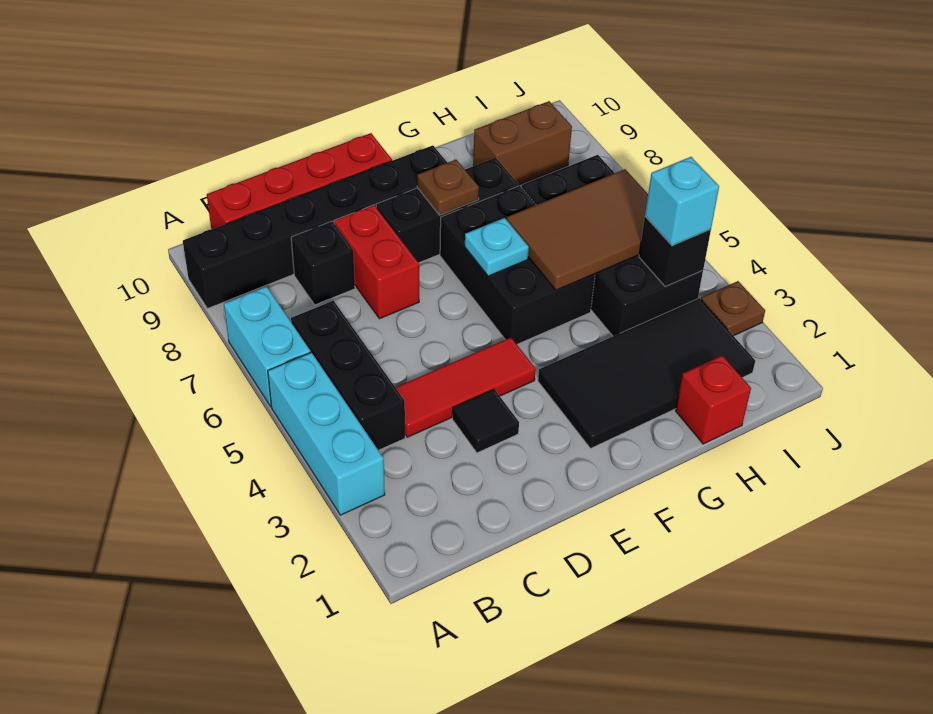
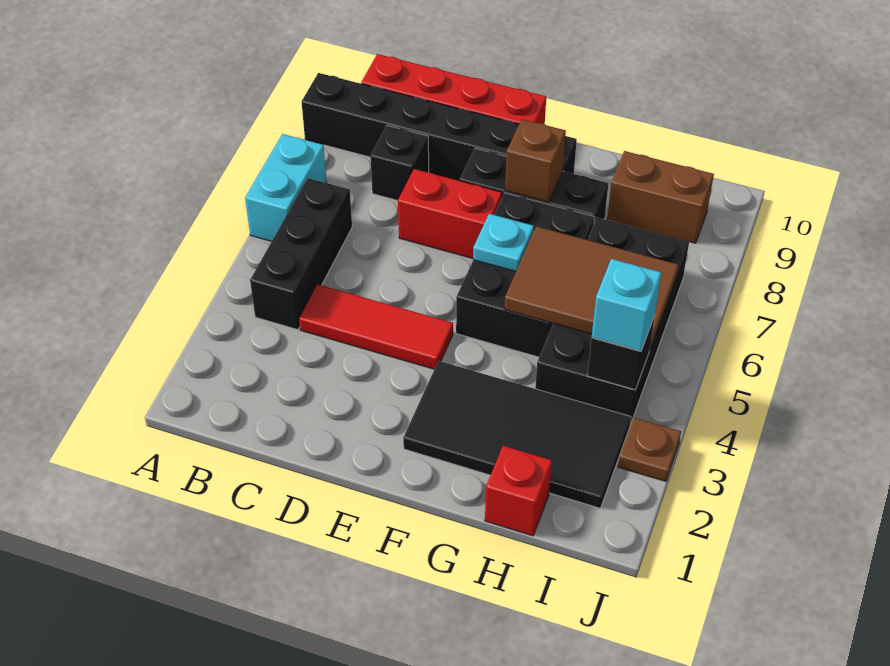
cyan 1x3 brick [268,352,385,515] -> none
black 1x1 tile [452,389,519,453] -> none
red 1x2 brick [334,205,419,319] -> red 1x2 brick turned to [398,169,502,258]
brown 1x1 plate [417,160,479,215] -> brown 1x1 brick [505,119,566,202]

